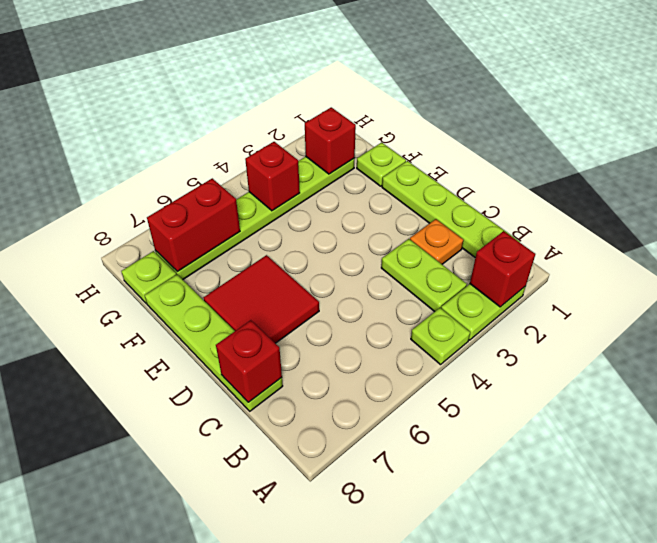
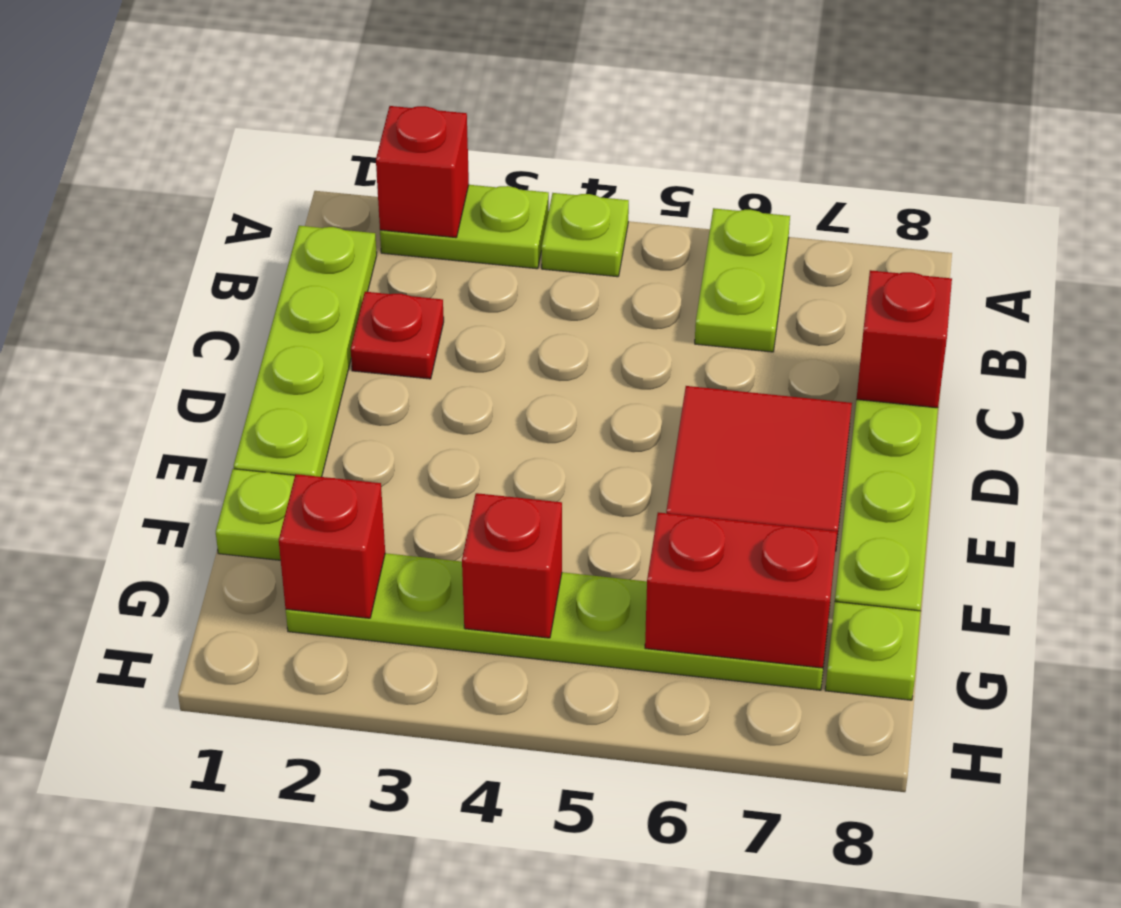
lime 1x2 plate [381,239,467,312] -> lime 1x2 plate moved to [695,208,790,352]
orange 1x1 plate [410,219,463,264] -> red 1x1 plate [351,292,444,379]

